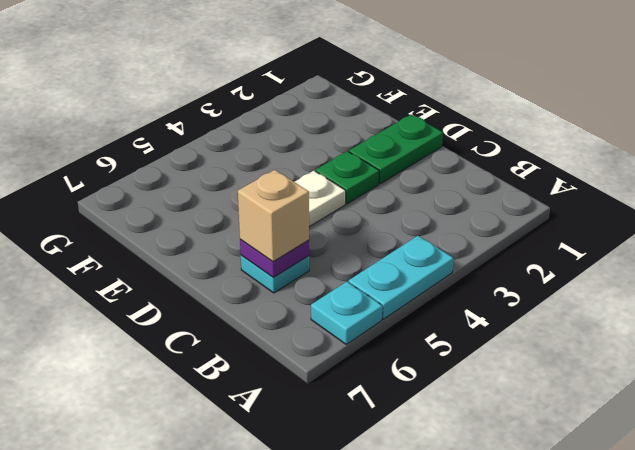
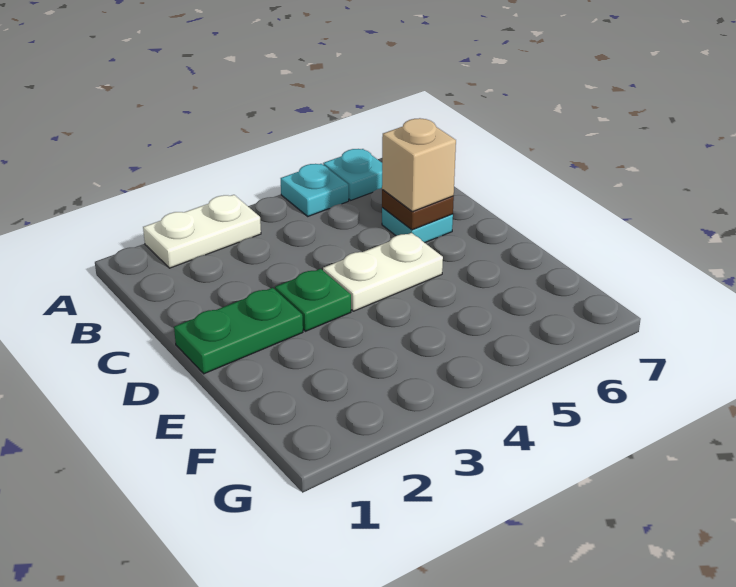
none -> white 1x2 plate [143,195,261,268]
cyan 1x2 plate [349,236,453,319] -> cyan 1x1 plate [281,164,349,216]
purple 1x1 plate [240,239,309,277] -> brown 1x1 plate [382,190,454,230]

